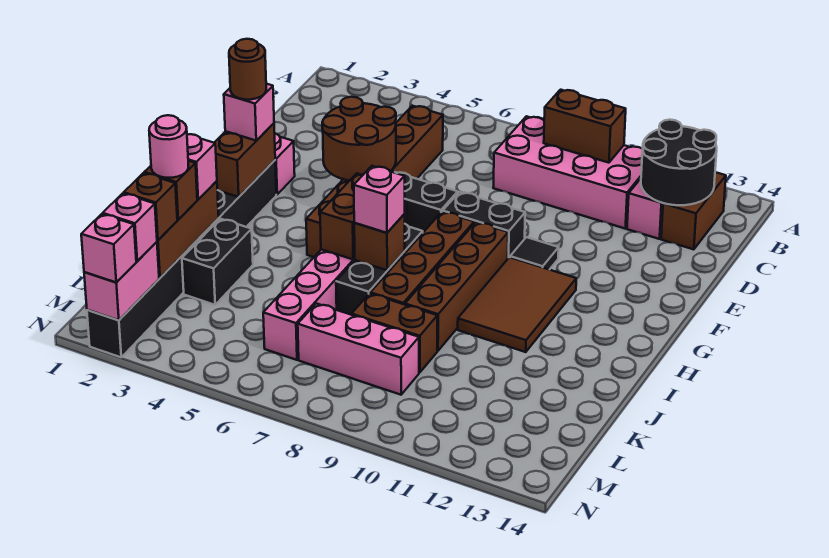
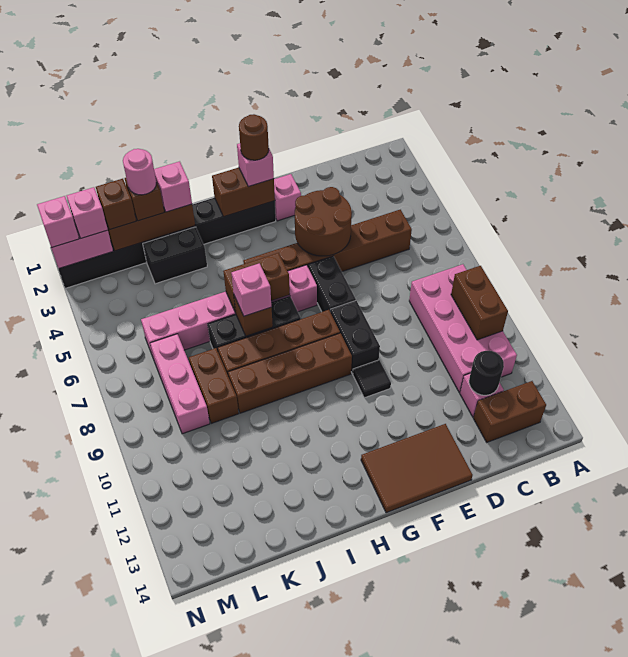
black 2x2 round brick [641,120,717,205] -> black 1x1 round brick [469,351,504,395]
brown 2x3 tile [458,257,576,352] -> brown 2x3 tile moved to [361,424,473,513]

